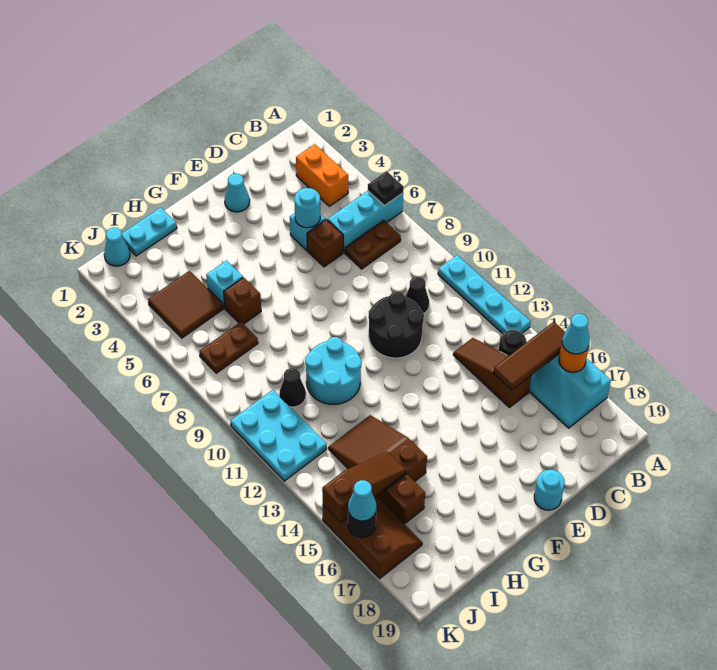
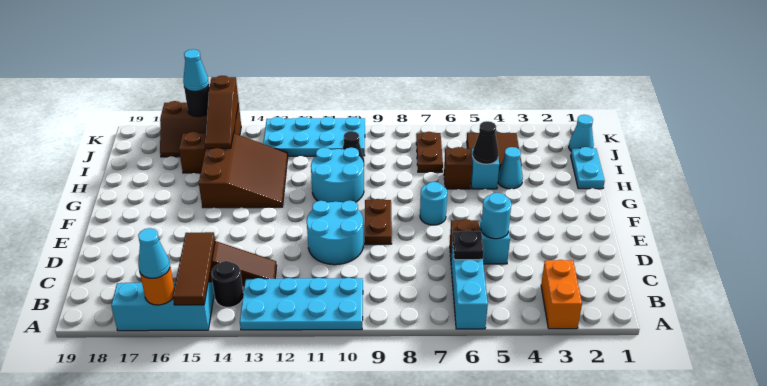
black 1x1 plate [368,171,404,206] -> black 1x1 plate moved to [453,230,484,260]
cyan 1x4 plate [438,255,531,334] -> cyan 2x4 plate [240,278,363,330]
orange 1x2 brick [296,144,348,206] -> orange 1x2 brick turned to [541,260,582,329]
brown 1x2 plate [345,220,401,269] -> brown 1x2 plate moved to [365,199,392,245]
black 1x1 cone [405,277,429,313] -> black 1x1 cone moved to [473,121,499,164]
black 2x2 round brick [368,292,424,358] -> cyan 2x2 round brick [307,200,363,265]
cyan 1x1 cone [225,174,250,212] -> cyan 1x1 cone moved to [498,147,523,189]
cyan 1x1 round brick [534,470,565,510] -> cyan 1x1 round brick moved to [420,182,447,225]
brown 2x3 slope [329,415,427,504] -> brown 3x3 slope [199,133,288,208]
cyan 2x3 plate [231,390,327,481] -> cyan 2x4 plate [263,117,365,156]

